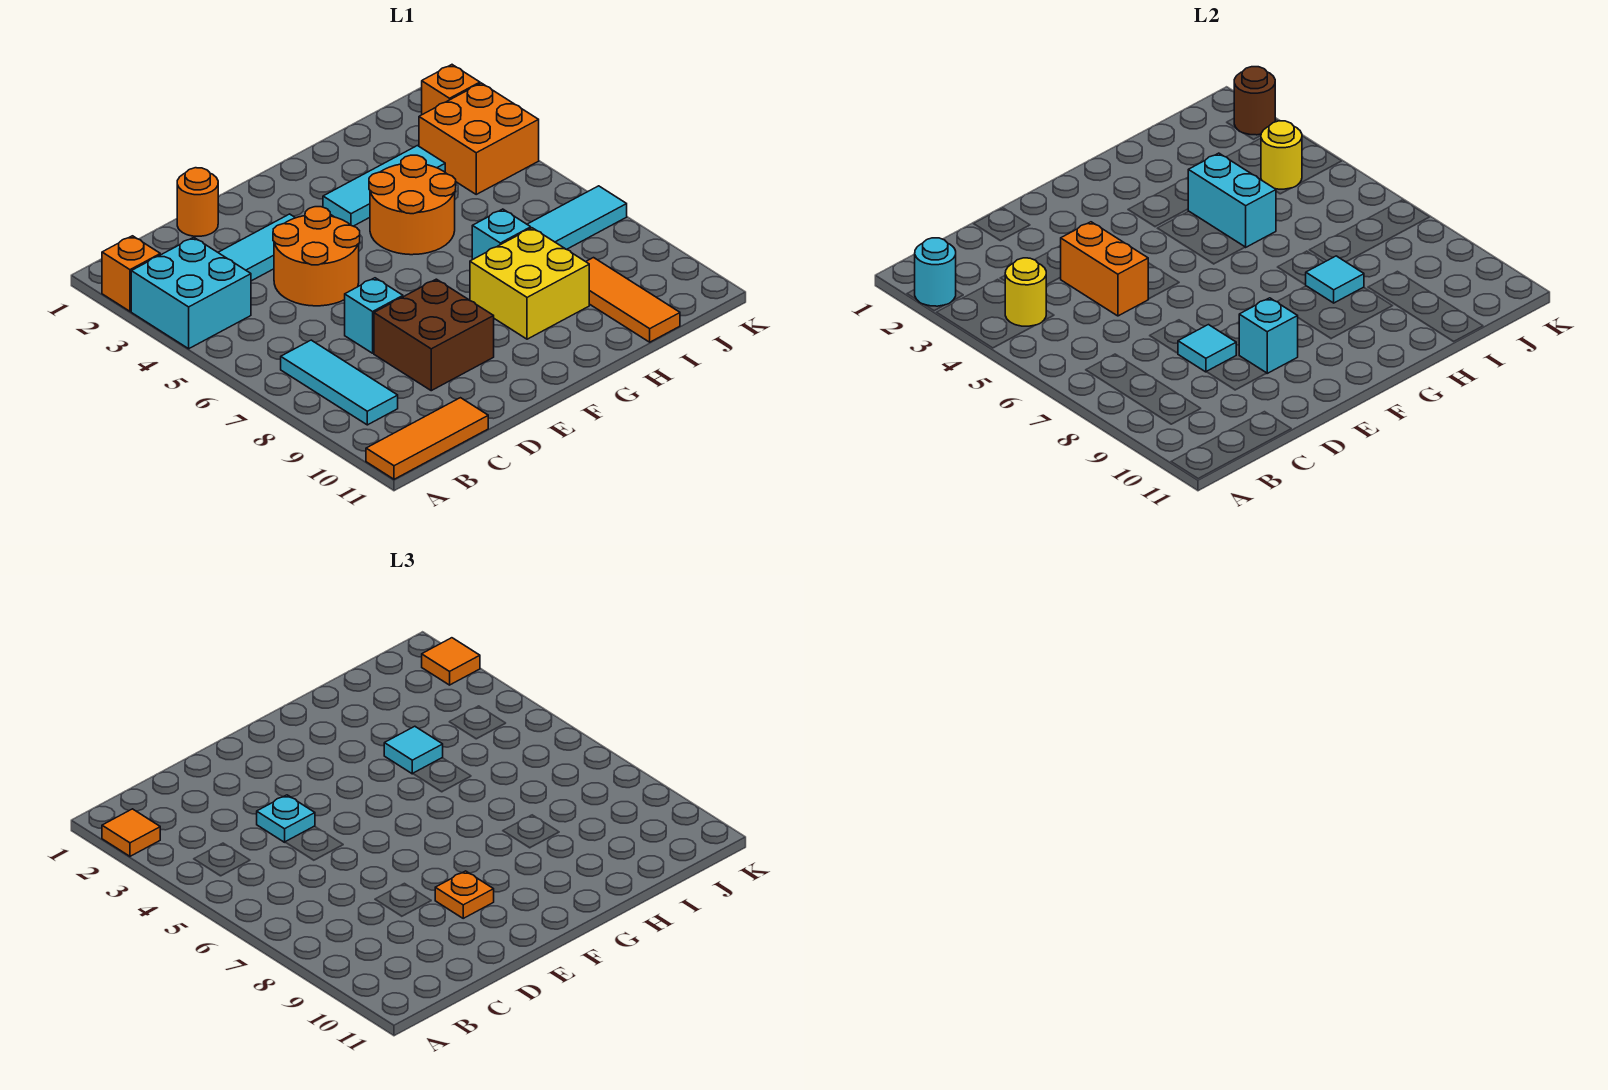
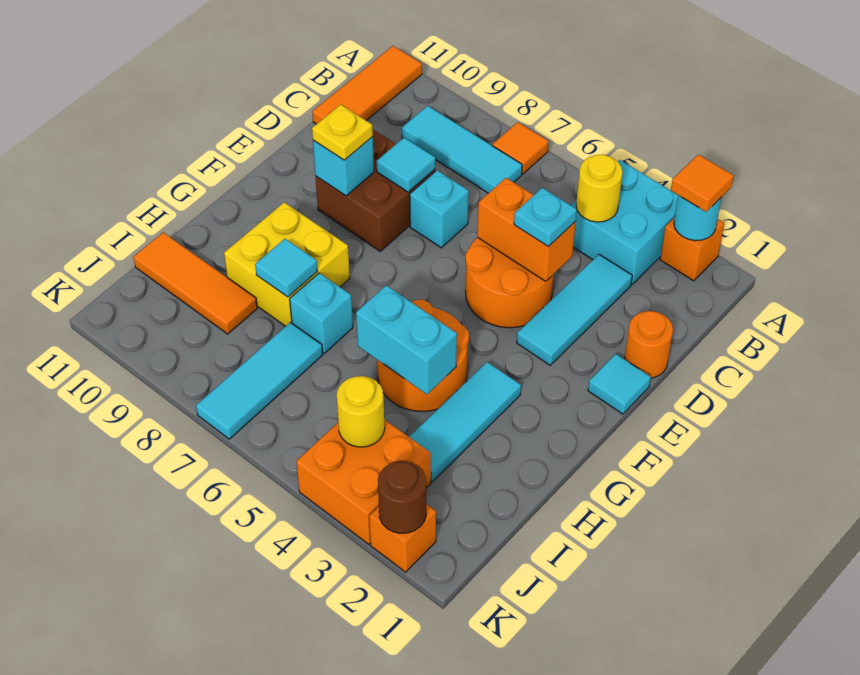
orange 1x1 plate [435,871,494,918] -> yellow 1x1 plate [312,105,373,160]
cyan 1x1 tile [384,726,443,774] -> cyan 1x1 tile moved to [588,354,651,414]
orange 1x1 tile [422,638,480,685] -> orange 1x1 tile moved to [492,122,549,174]

